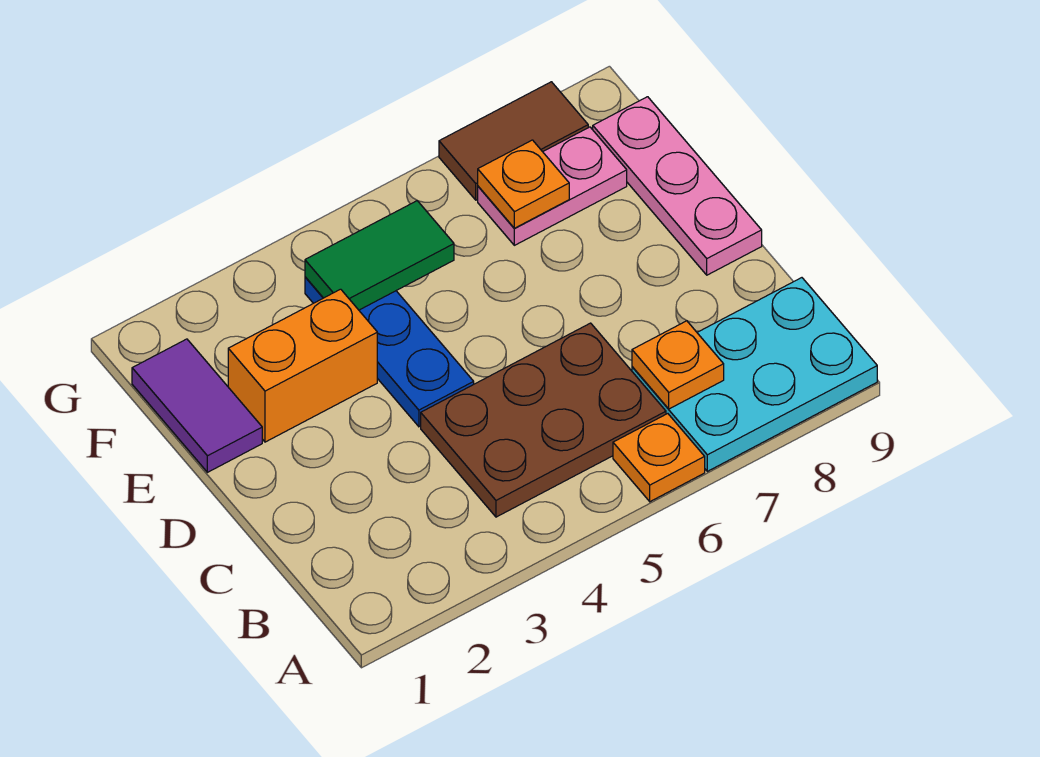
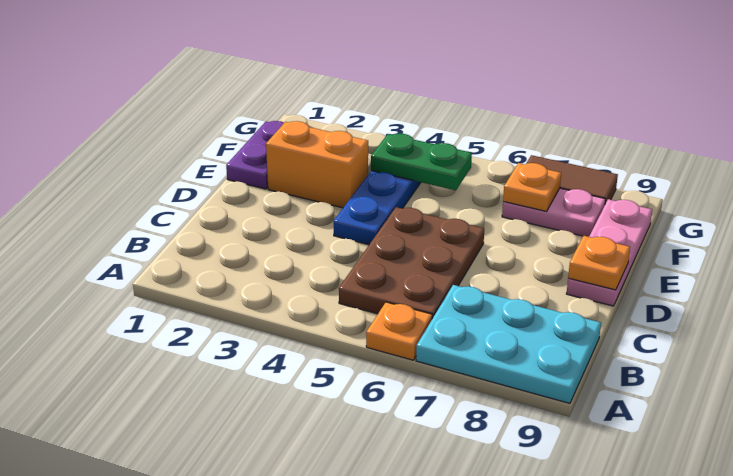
brown 2x3 plate [421,323,666,517] -> brown 2x3 plate turned to [339,207,484,319]
orange 1x1 plate [632,321,724,409] -> orange 1x1 plate moved to [568,236,630,290]
purple 1x2 tile [132,339,262,472] -> purple 1x2 plate [226,121,284,189]
green 1x2 tile [305,201,454,310] -> green 1x2 plate [371,133,472,190]

